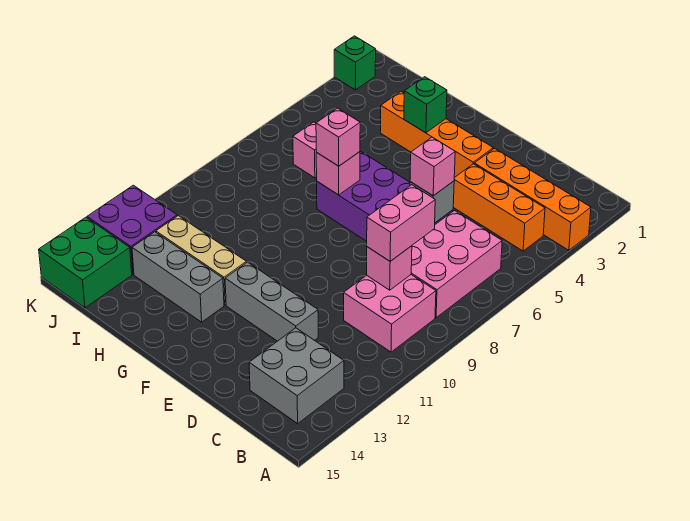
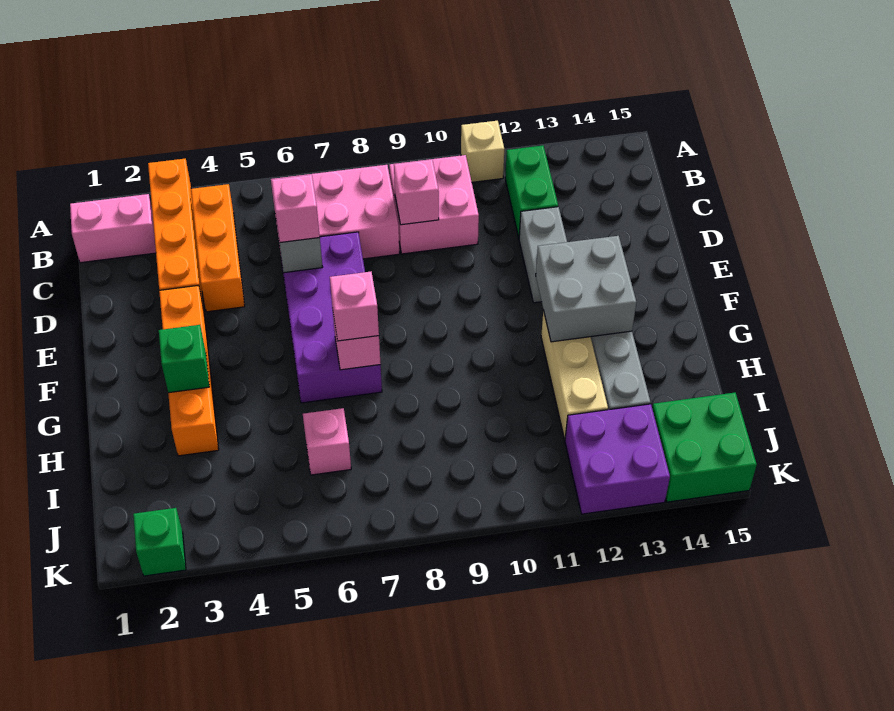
none -> tan 1x1 brick [461,121,504,182]
none -> green 1x2 brick [505,146,558,237]
grey 2x2 brick [249,328,344,423] -> grey 2x2 brick moved to [535,236,636,342]
pink 1x2 brick [367,185,435,261] -> pink 1x2 brick moved to [70,194,156,263]
grey 1x3 brick [225,262,318,341] -> grey 1x2 brick [519,207,567,303]

